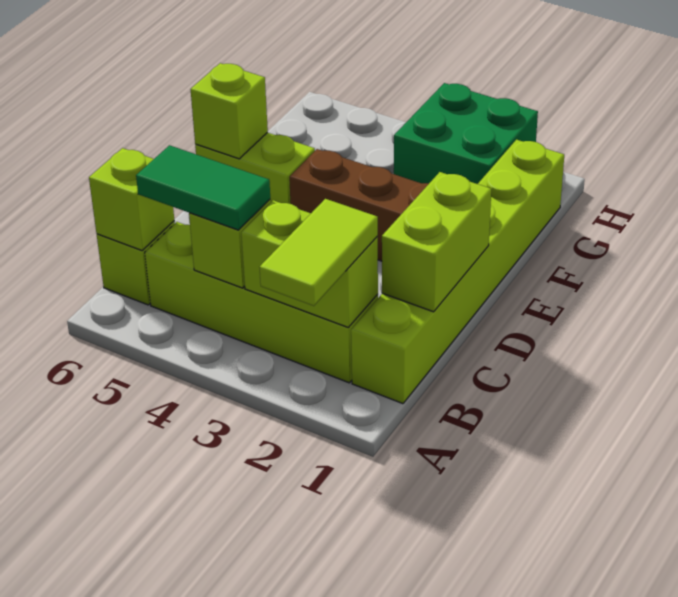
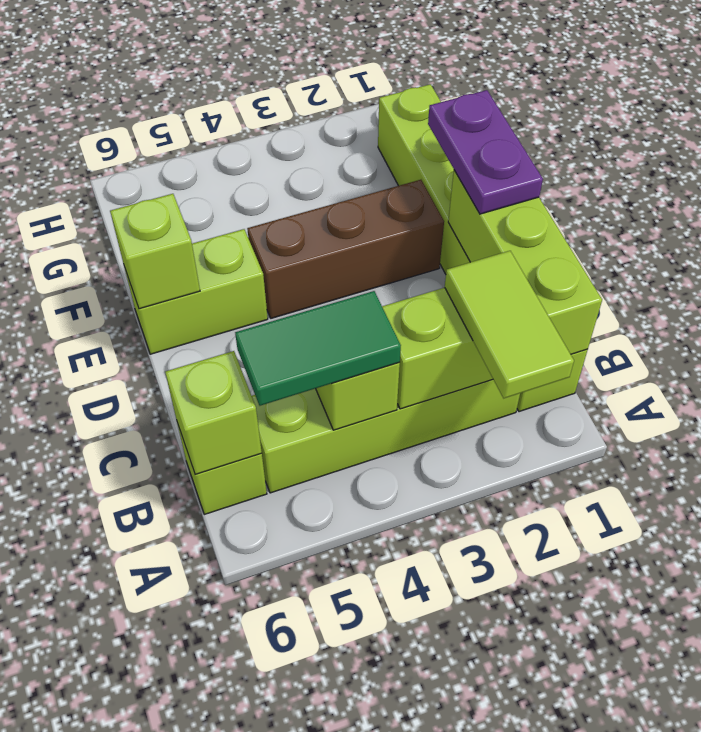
lime 1x2 brick [382,172,491,312] -> lime 1x3 brick [448,170,602,354]
none -> purple 1x2 plate [428,90,543,214]
green 2x2 brick [394,83,538,184] -> none

